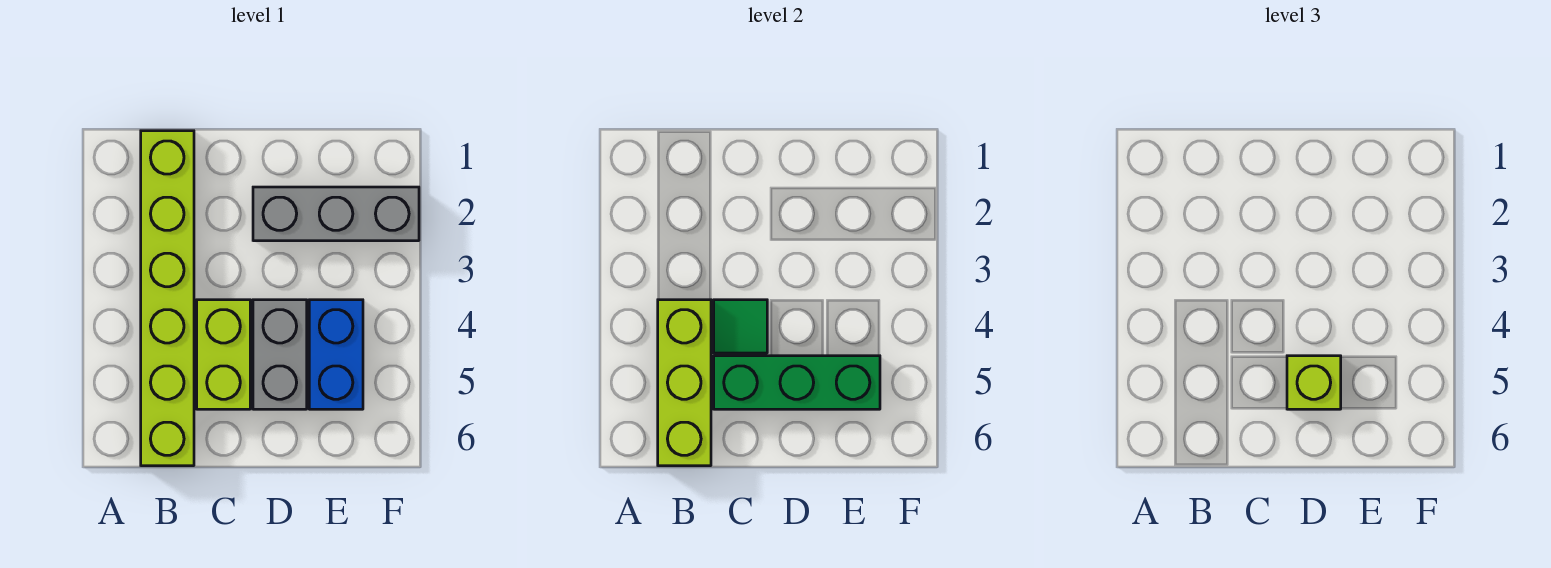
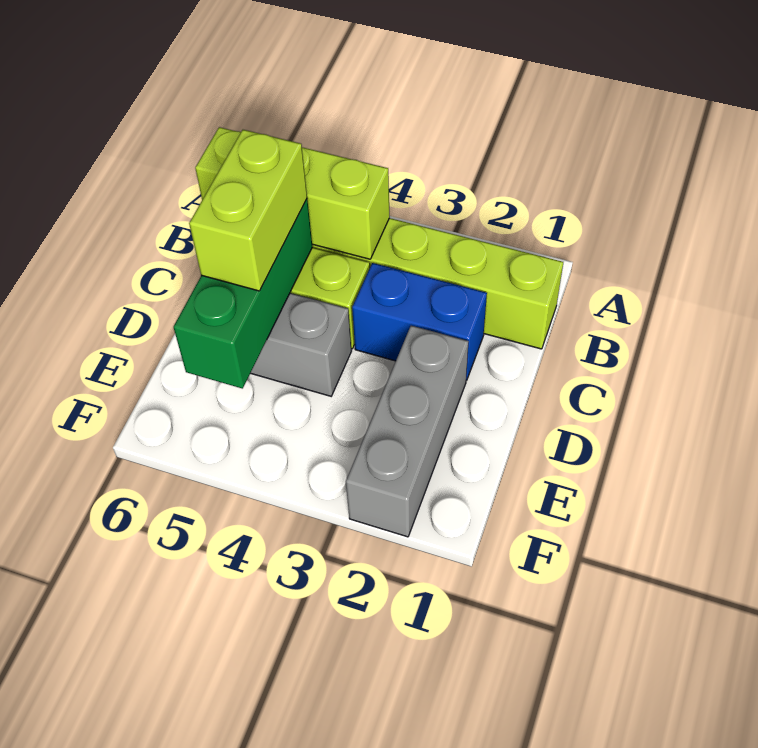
green 1x1 tile [714,300,767,353] -> none
lime 1x1 brick [1287,356,1341,409] -> lime 1x2 brick [189,130,307,291]
blue 1x2 brick [309,300,363,409] -> blue 1x2 brick moved to [352,263,487,380]

